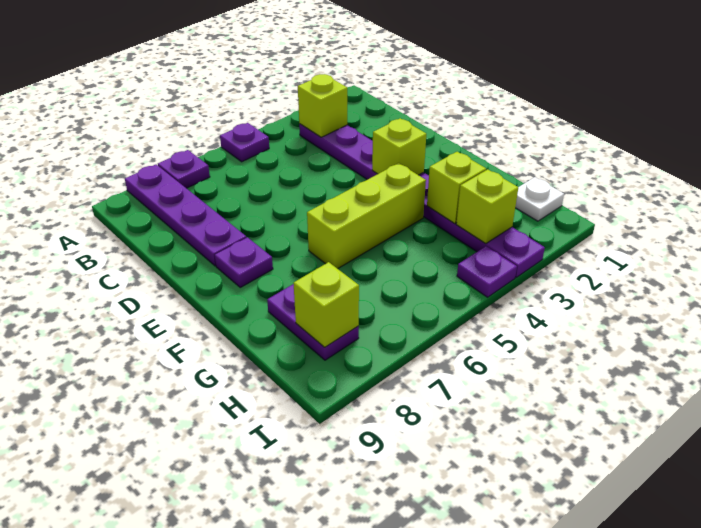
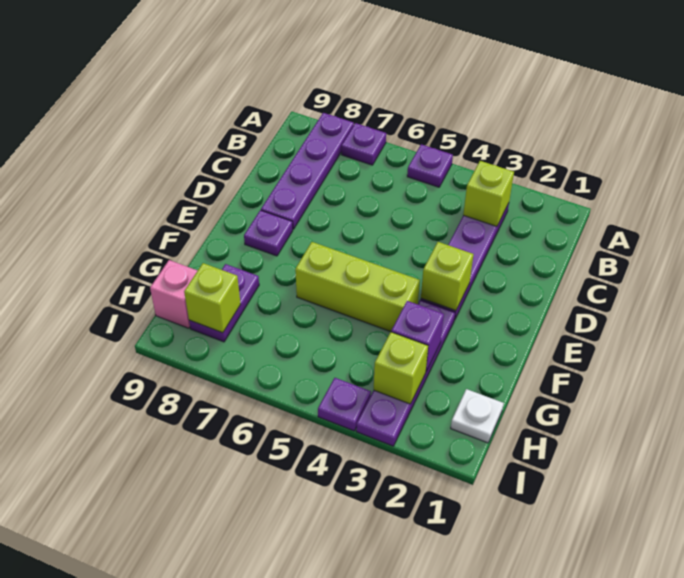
lime 1x1 brick [427,152,486,224] -> purple 1x1 brick [391,301,444,371]
none -> pink 1x1 brick [150,260,198,328]

